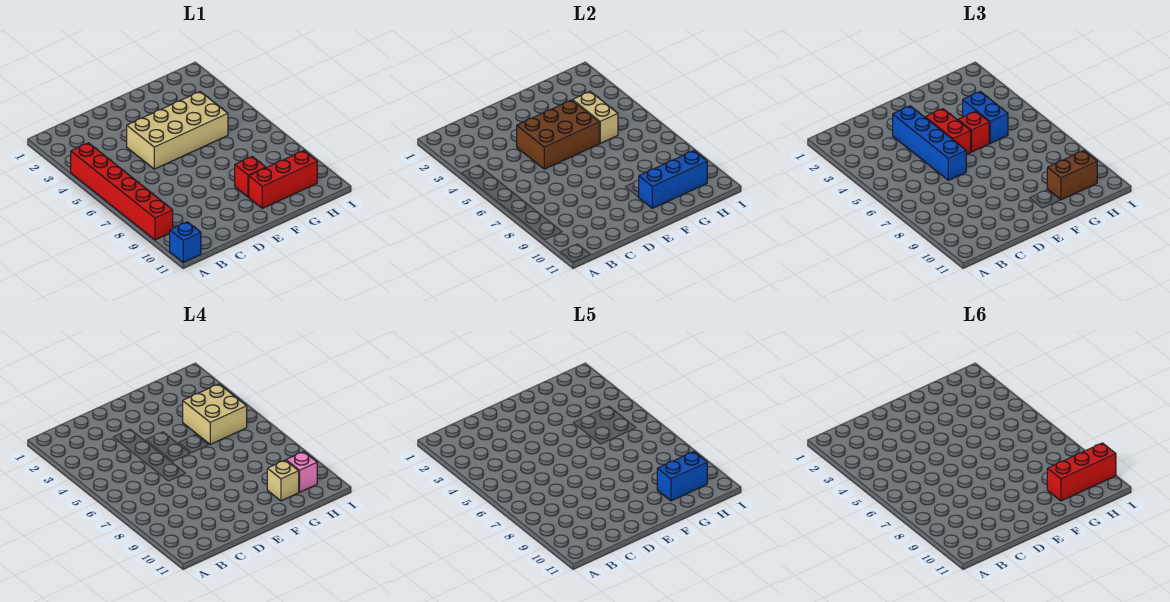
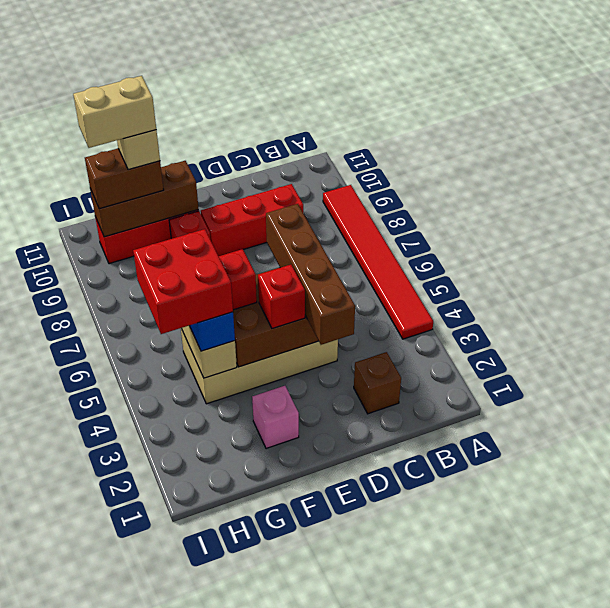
red 1x6 brick [71,143,173,240] -> red 1x6 tile [323,185,433,339]
blue 1x1 brick [170,222,201,262] -> none
none -> brown 1x1 brick [354,352,401,414]
blue 1x4 brick [893,106,966,180] -> brown 1x4 brick [266,204,355,345]
red 1x2 brick [925,109,971,155] -> red 1x1 brick [258,265,305,329]
blue 1x3 brick [639,151,707,208] -> brown 1x3 brick [90,161,198,237]
tan 2x2 brick [183,384,247,444] -> red 2x2 brick [133,229,233,334]
blue 1x2 brick [657,452,707,501] -> tan 1x2 brick [73,76,156,148]
red 1x3 brick [1047,443,1116,501] -> red 1x3 brick moved to [201,184,303,256]
pink 1x1 brick [286,452,317,492] -> pink 1x1 brick moved to [252,386,299,448]

